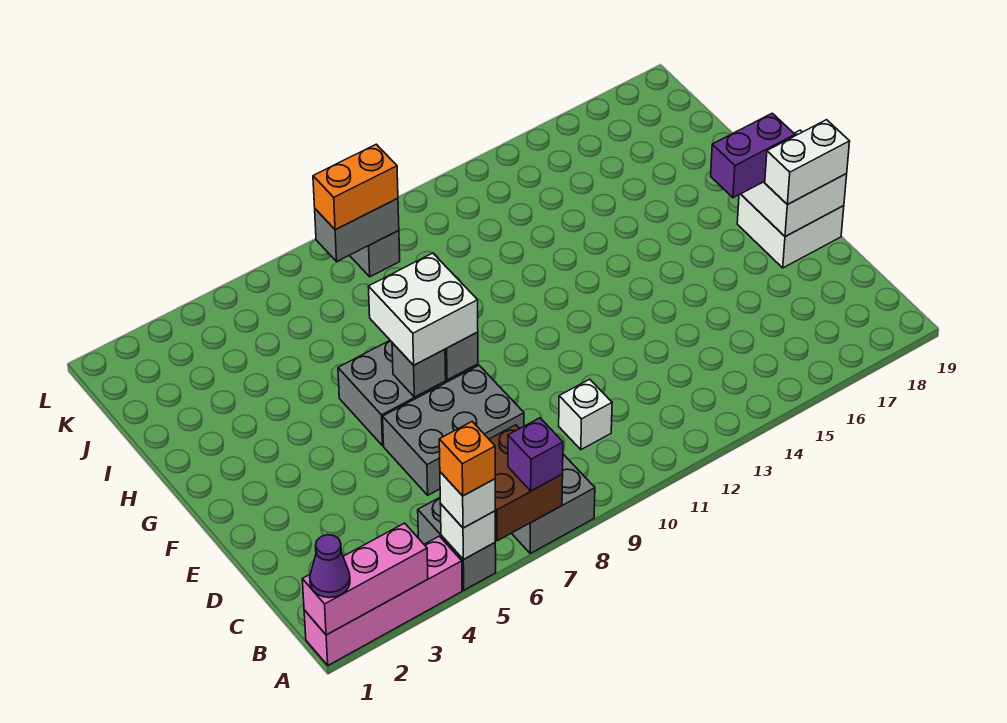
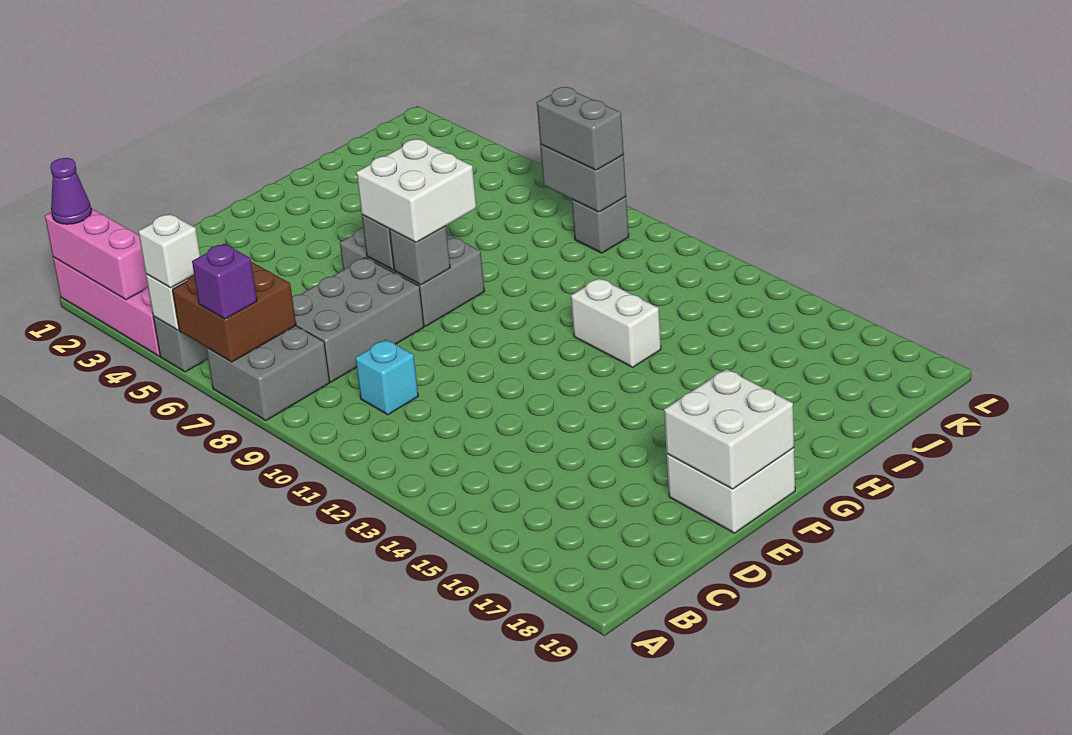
orange 1x1 brick [439,422,495,496] -> none
white 1x1 brick [559,379,612,450] -> cyan 1x1 brick [355,340,418,415]
grey 2x3 brick [383,366,524,495] -> grey 2x3 brick turned to [292,258,424,382]
white 1x2 brick [765,120,850,205] -> white 1x2 brick moved to [571,278,661,367]
purple 1x2 brick [711,113,795,198] -> none
orange 1x2 brick [313,144,398,230] -> grey 1x2 brick [537,87,624,170]

